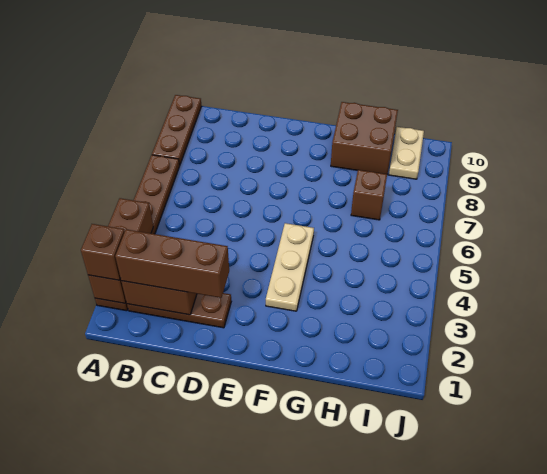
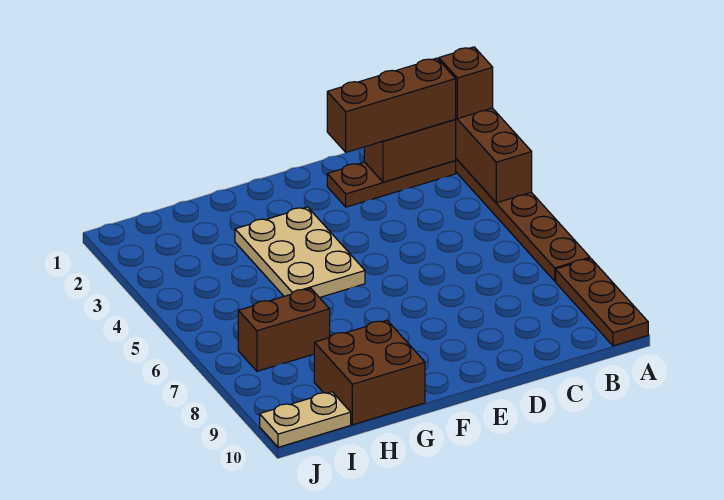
tan 1x3 plate [266,223,314,311] -> tan 2x3 plate [235,207,365,298]
brown 1x1 brick [351,170,387,220] -> brown 1x2 brick [238,288,330,371]
tan 1x2 plate [389,127,424,179] -> tan 1x2 plate turned to [260,392,351,447]

